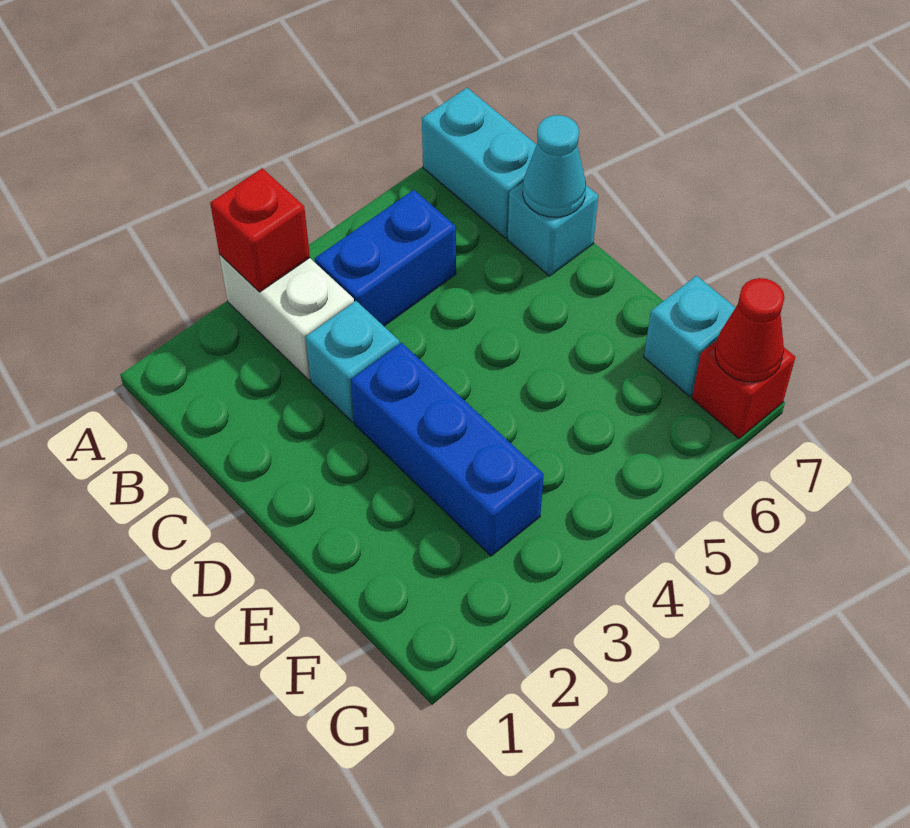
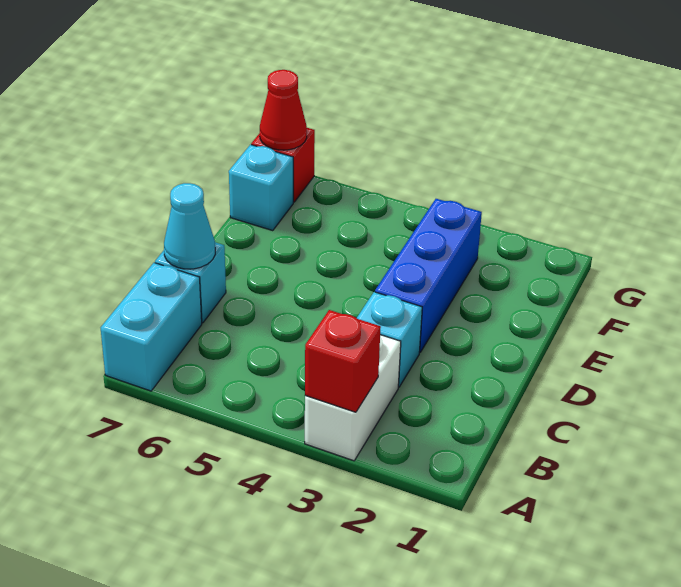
blue 1x2 brick [315,190,456,326] -> none

